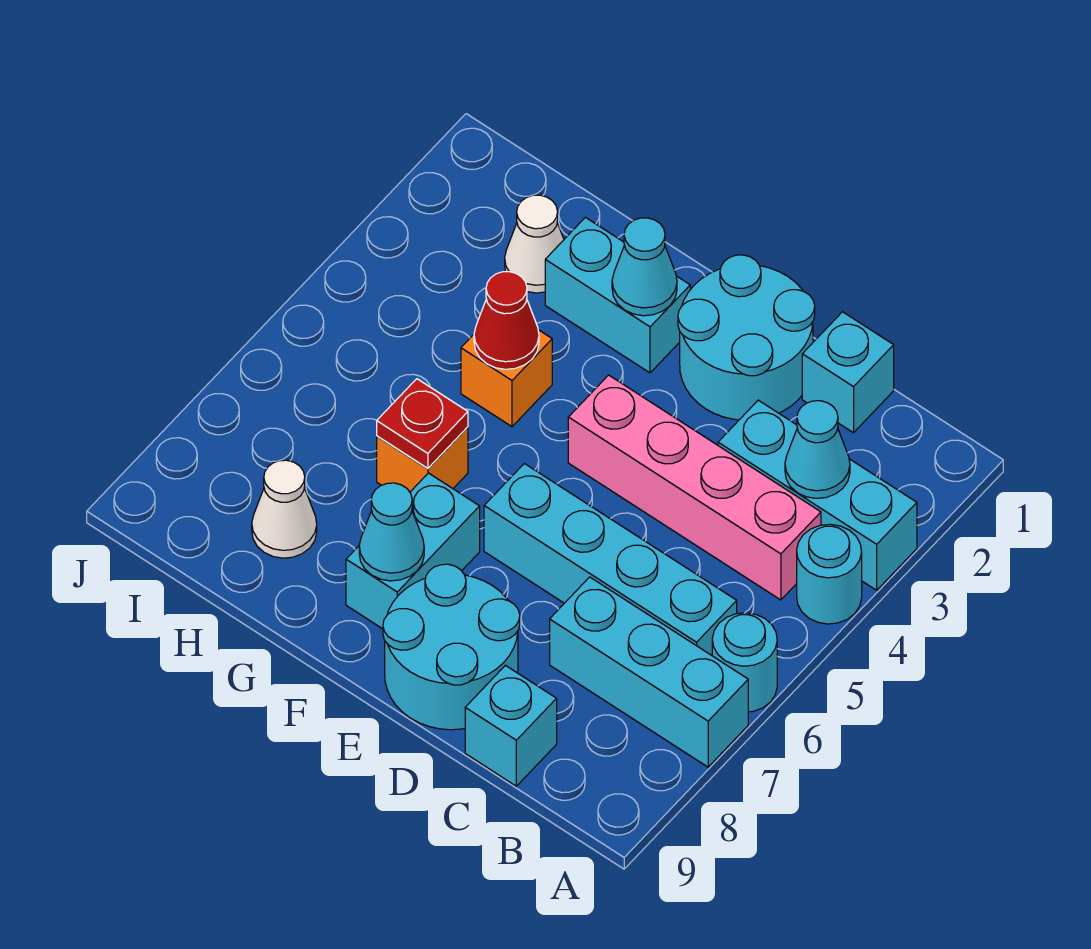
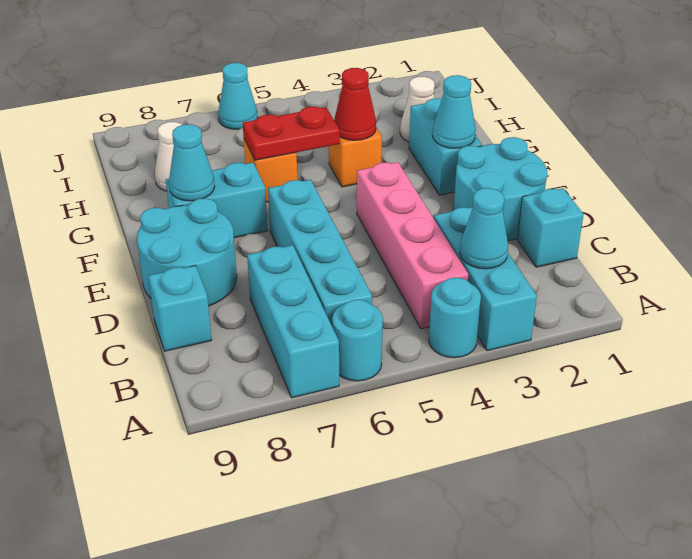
red 1x1 plate [377,379,468,468] -> red 1x2 plate [243,107,340,160]
none -> cyan 1x1 cone [218,63,258,129]

